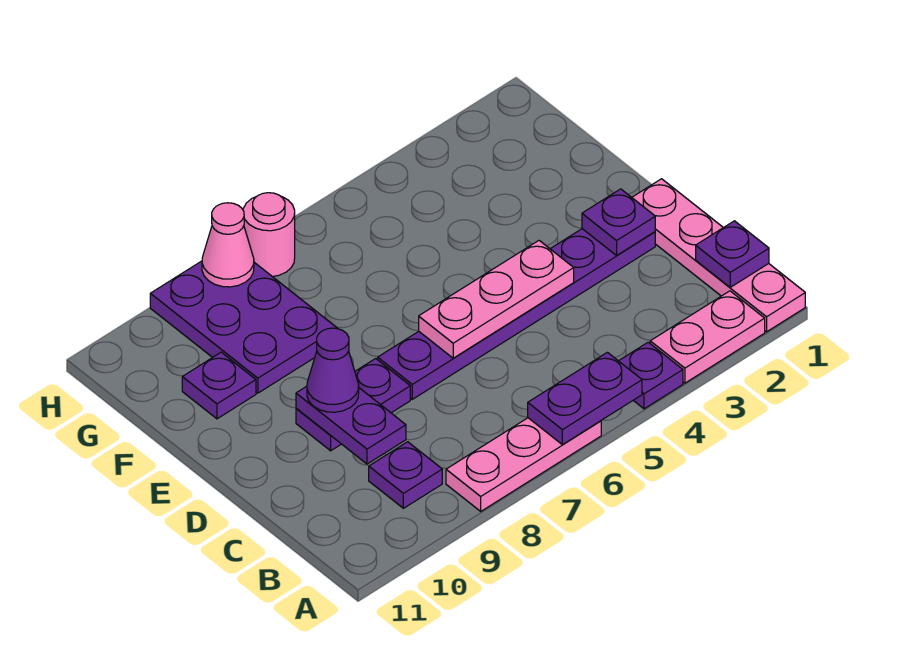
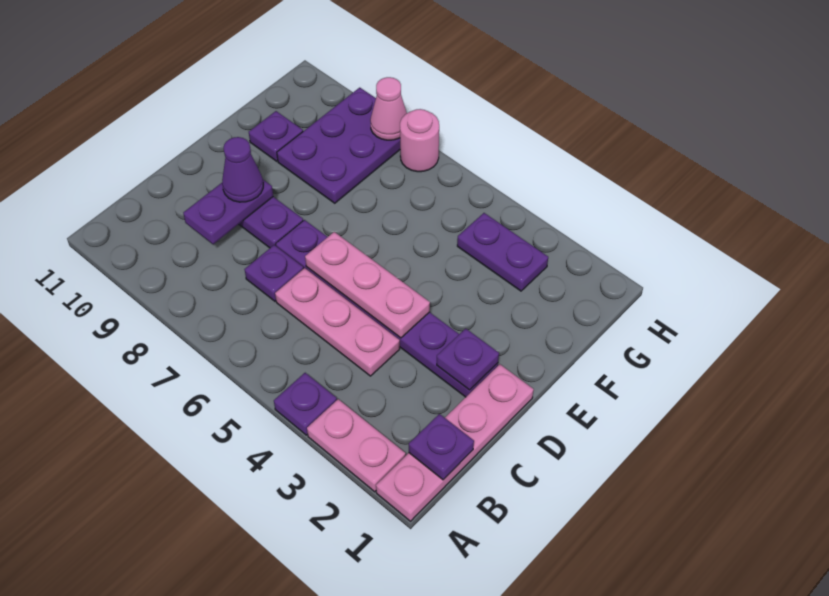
purple 1x2 plate [528,352,642,445] -> purple 1x2 plate moved to [457,213,548,291]
pink 1x3 plate [446,418,601,511] -> pink 1x3 plate moved to [275,268,400,376]
purple 1x1 plate [369,442,442,508] -> purple 1x1 plate moved to [245,245,303,301]

